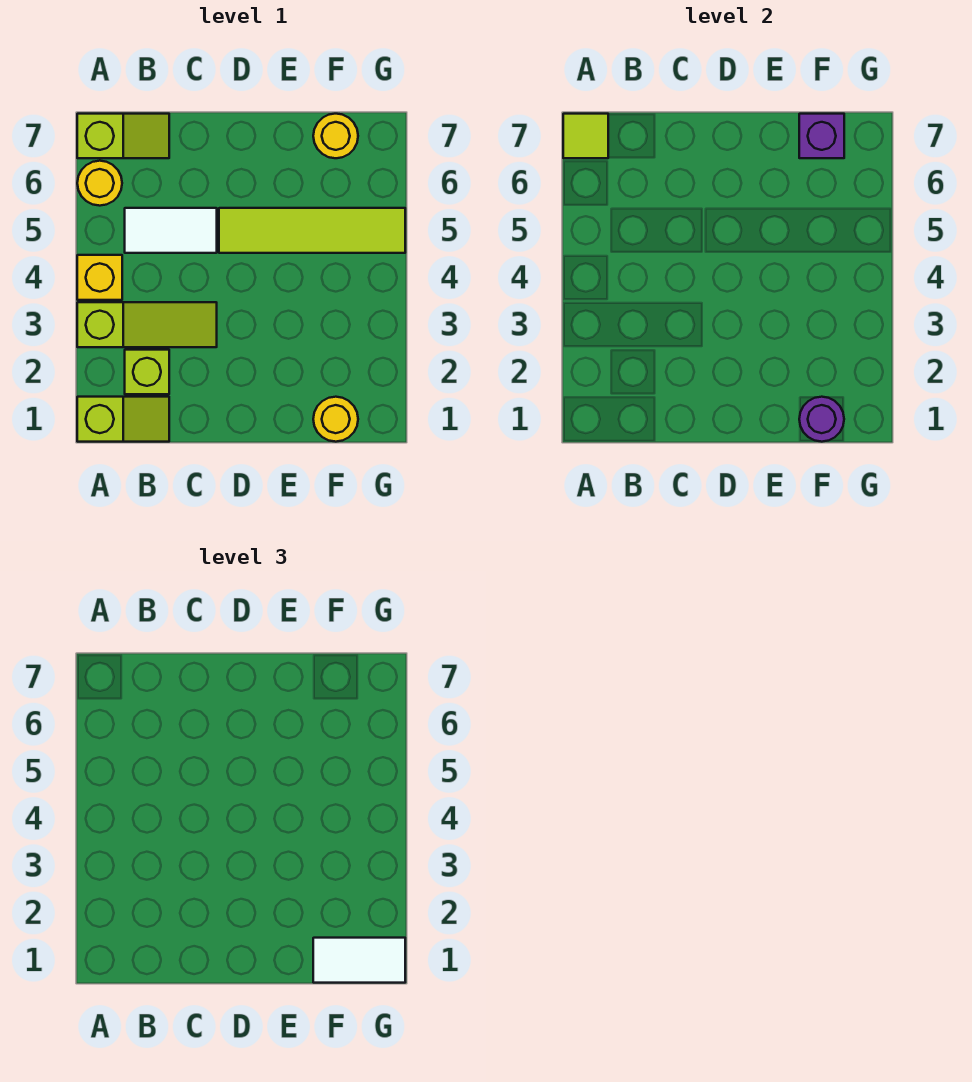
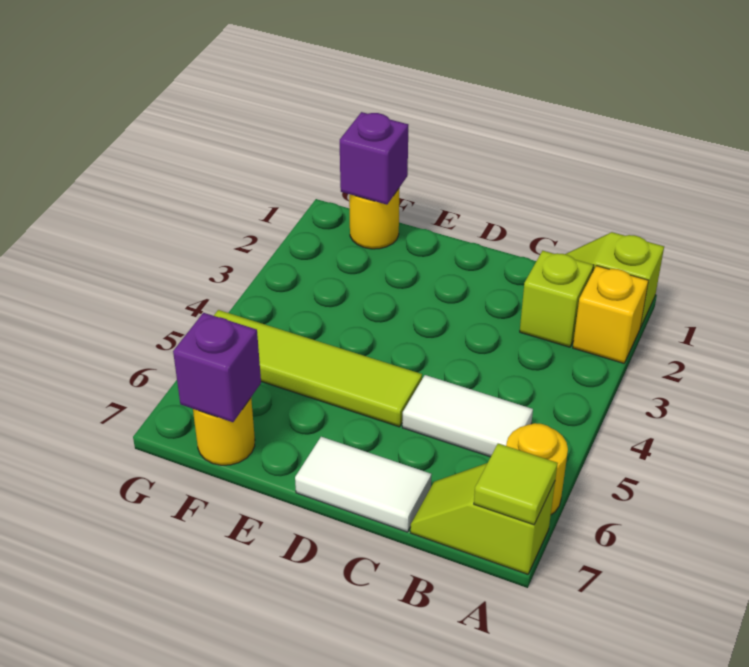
lime 1x3 slope [77,302,217,347] -> none
yellow 1x1 brick [77,255,122,300] -> yellow 1x1 brick moved to [573,266,648,363]
purple 1x1 round brick [799,397,844,442] -> purple 1x1 brick [340,112,408,205]
white 1x2 tile [313,938,405,983] -> white 1x2 tile moved to [295,437,432,532]

